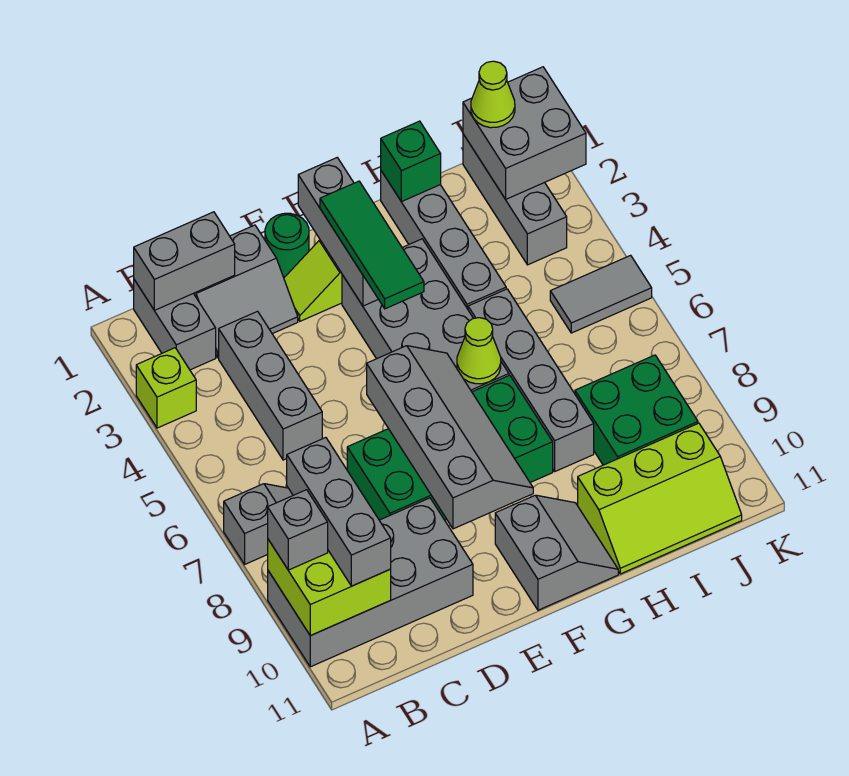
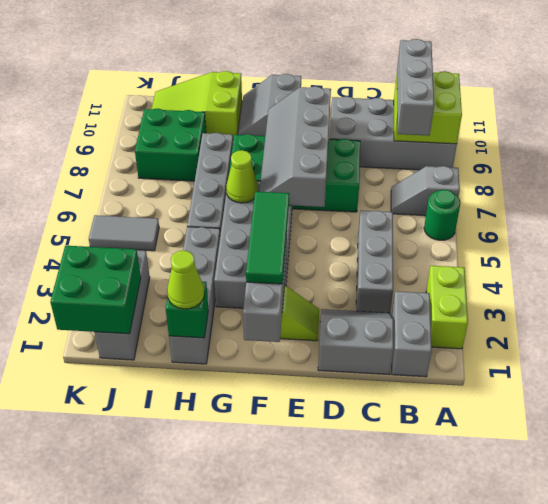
lime 1x1 brick [136,348,196,428] -> lime 1x2 brick [426,266,468,349]
grey 1x1 brick [268,490,328,570] -> none
grey 1x2 brick [134,212,235,311] -> none
green 1x1 round brick [265,213,309,277] -> green 1x1 round brick moved to [424,190,461,240]
lime 2x3 slope [578,423,742,574] -> lime 2x3 slope turned to [152,71,242,140]
grey 2x2 brick [463,67,586,199] -> green 2x2 brick [50,246,141,334]
lime 1x1 cone [471,61,515,128] -> lime 1x1 cone moved to [167,250,204,309]

